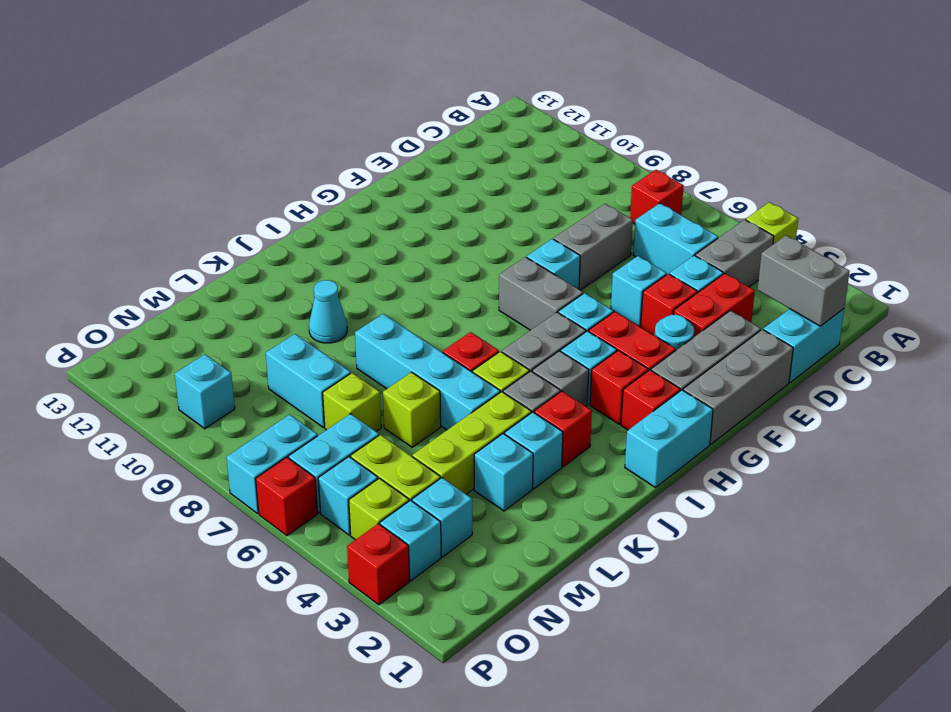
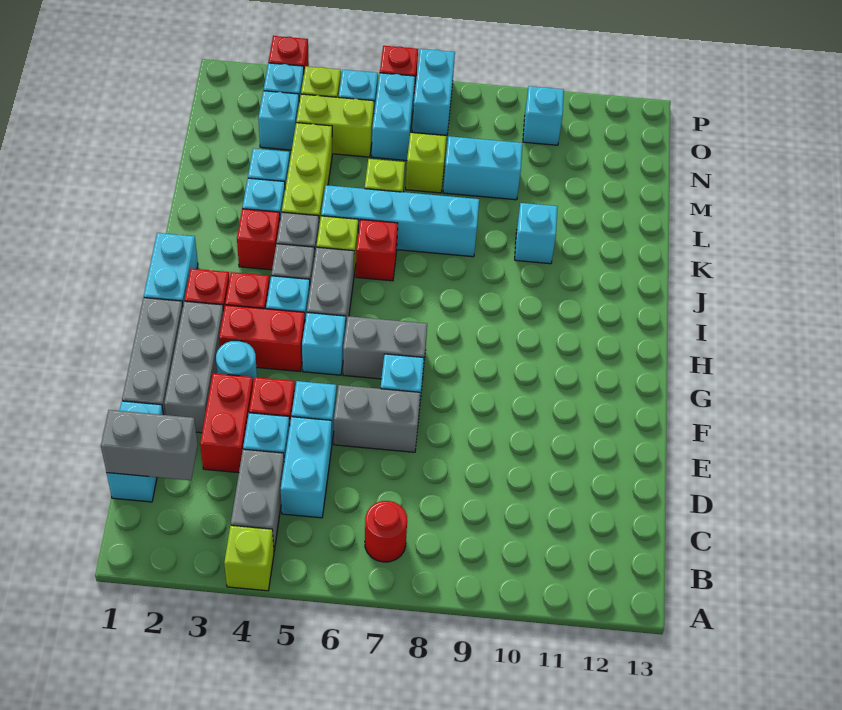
red 1x1 brick [630,170,684,224] -> red 1x1 round brick [365,501,407,562]
cyan 1x2 brick [633,203,718,274] -> cyan 1x2 brick turned to [281,417,332,518]
grey 1x2 brick [554,204,633,290] -> grey 1x2 brick turned to [334,385,420,452]
cyan 1x1 cone [309,280,347,343] -> cyan 1x1 brick [515,203,558,264]

